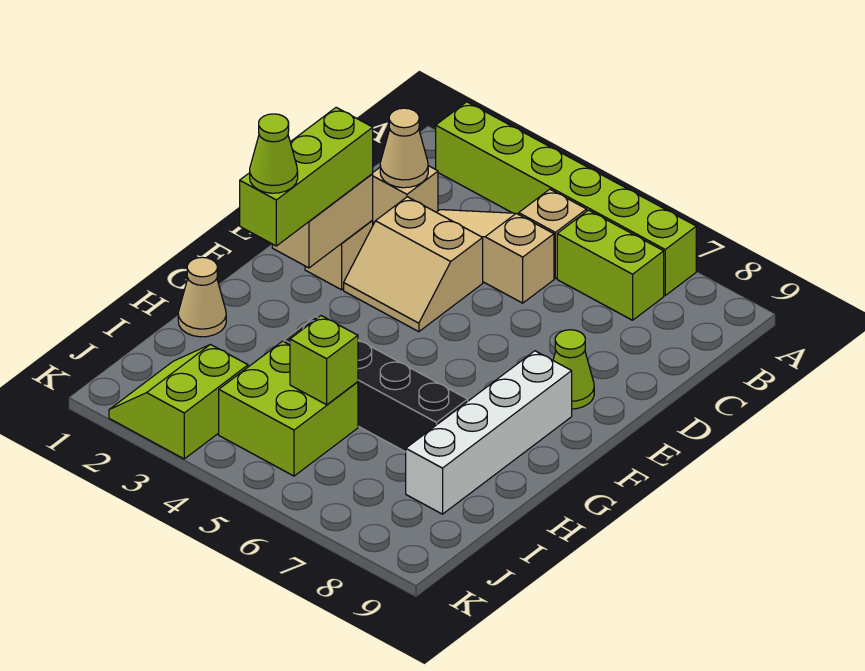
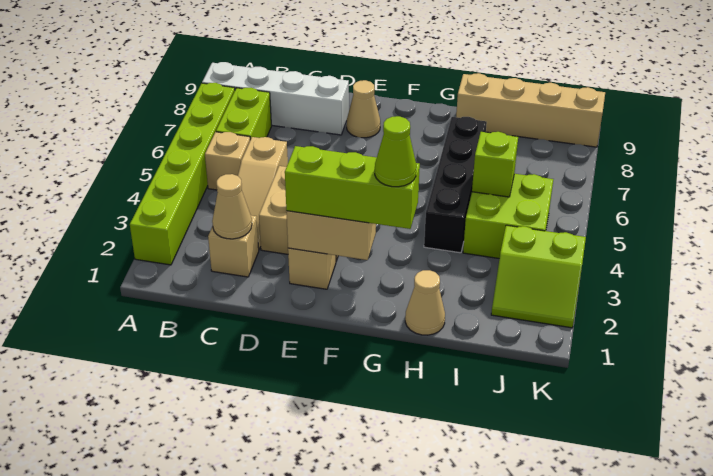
lime 1x1 cone [553,330,594,409] -> tan 1x1 cone [347,80,380,138]
white 1x4 brick [406,351,572,514] -> white 1x4 brick moved to [202,62,349,135]
none -> tan 1x4 brick [456,73,605,147]

